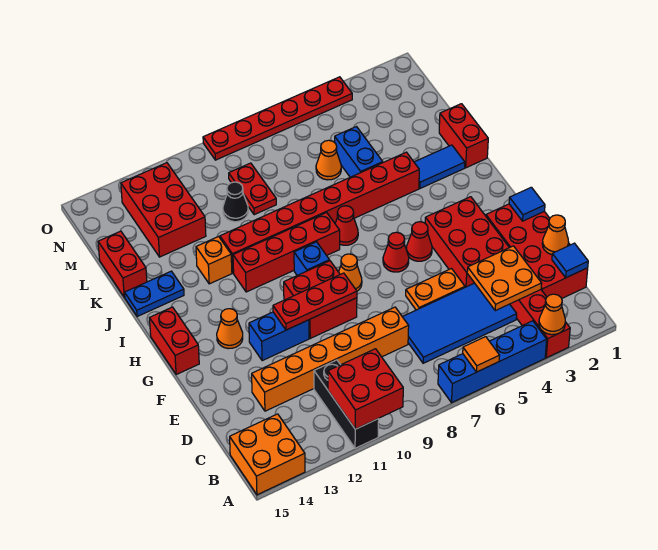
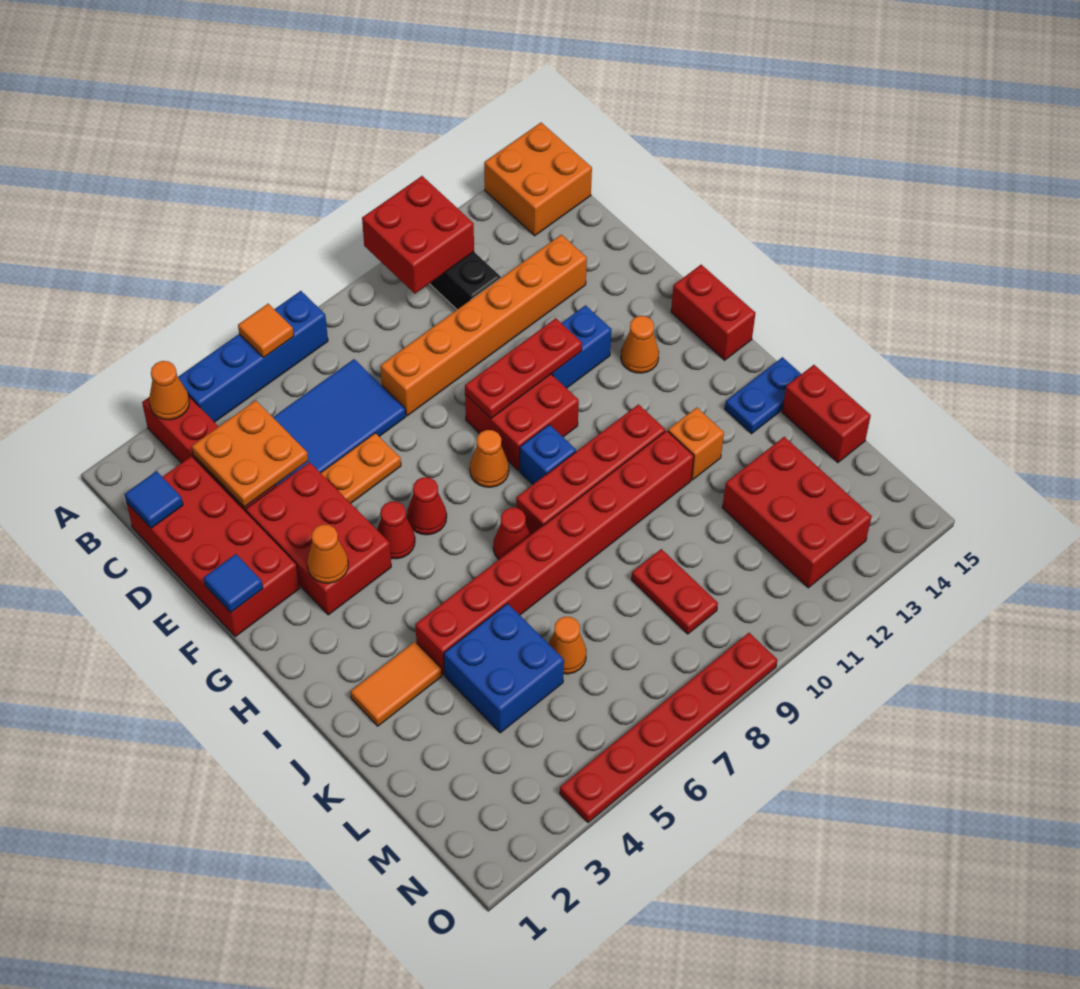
orange 1x1 cone [542,215,569,254] -> orange 1x1 cone moved to [307,525,348,583]
red 1x2 brick [439,104,488,168] -> none
blue 1x2 tile [414,145,465,188] -> orange 1x2 tile [351,642,442,726]
blue 1x2 brick [335,127,383,177] -> blue 2x2 brick [444,604,564,733]
black 1x1 cone [223,182,248,222] -> none

